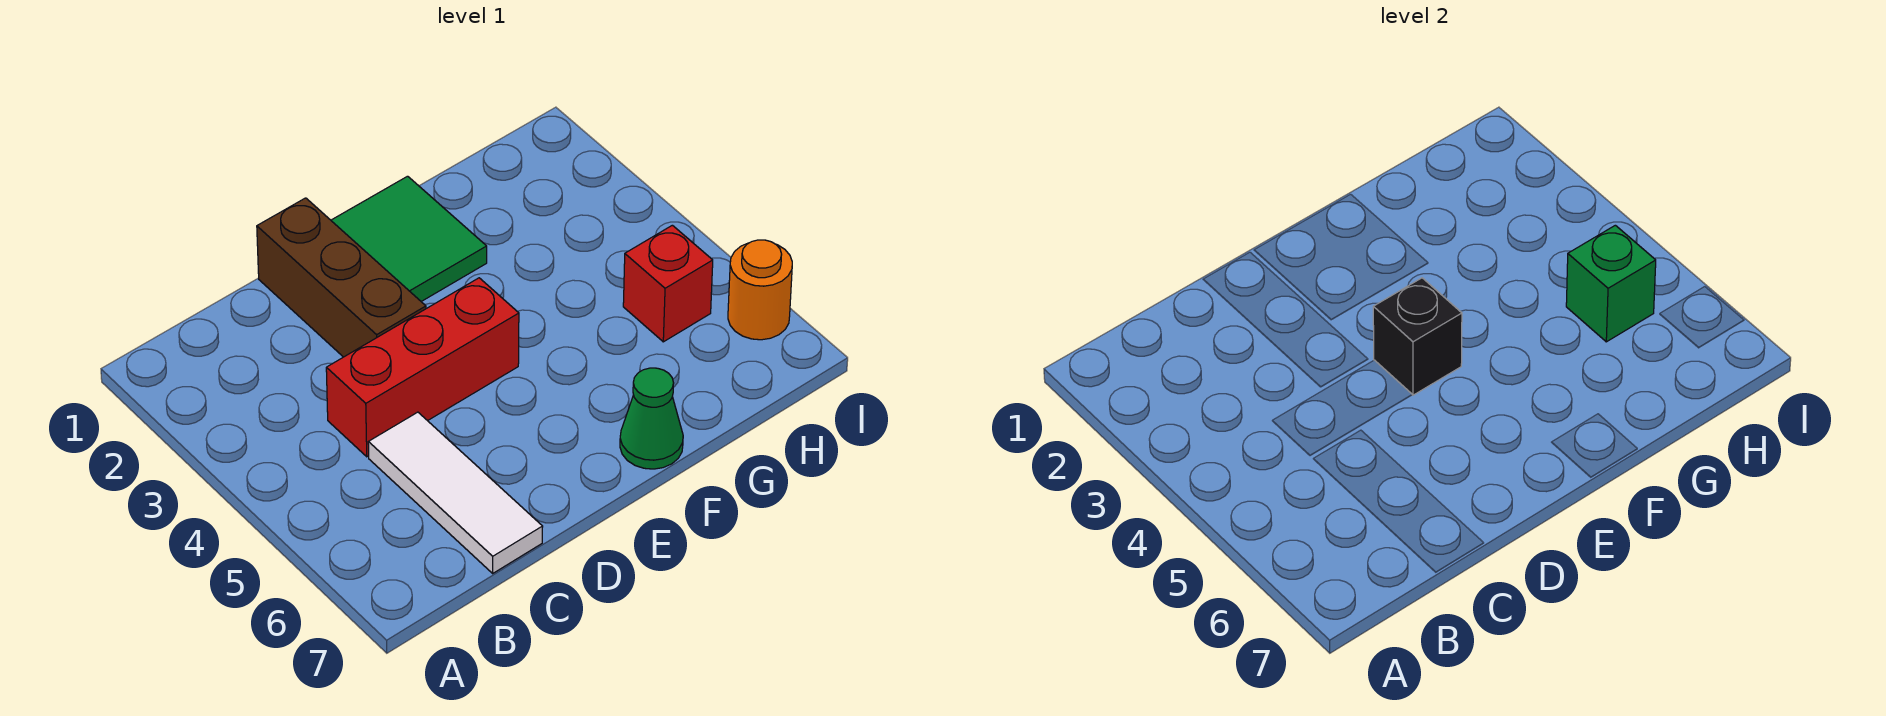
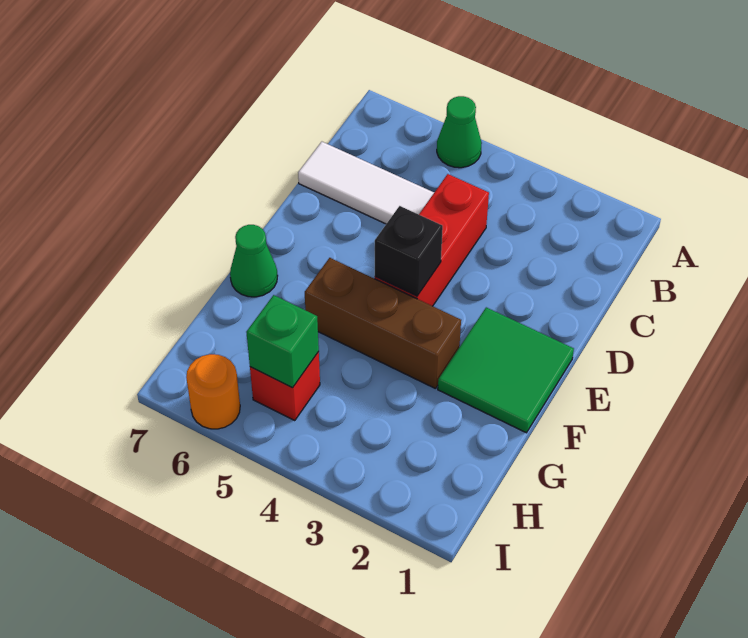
none -> green 1x1 cone [437,96,482,168]
brown 1x3 brick [257,198,426,357] -> brown 1x3 brick moved to [305,258,461,389]

